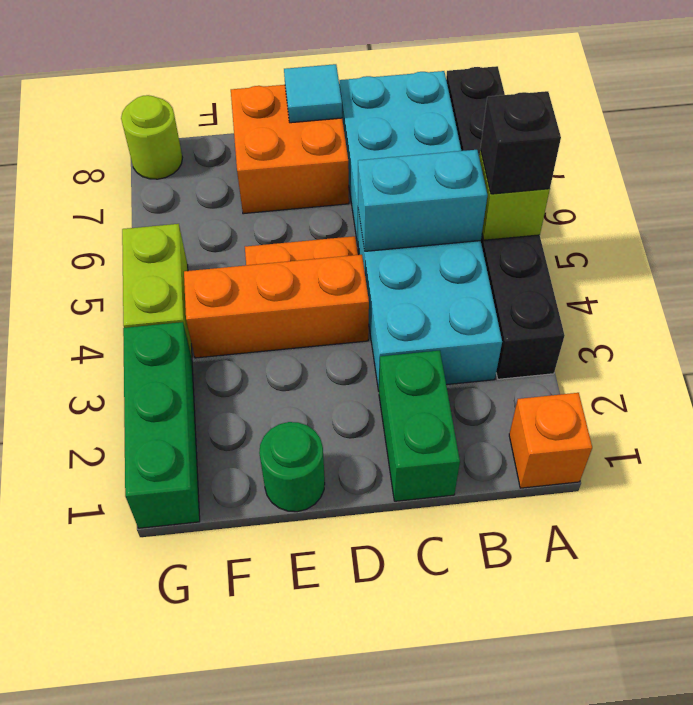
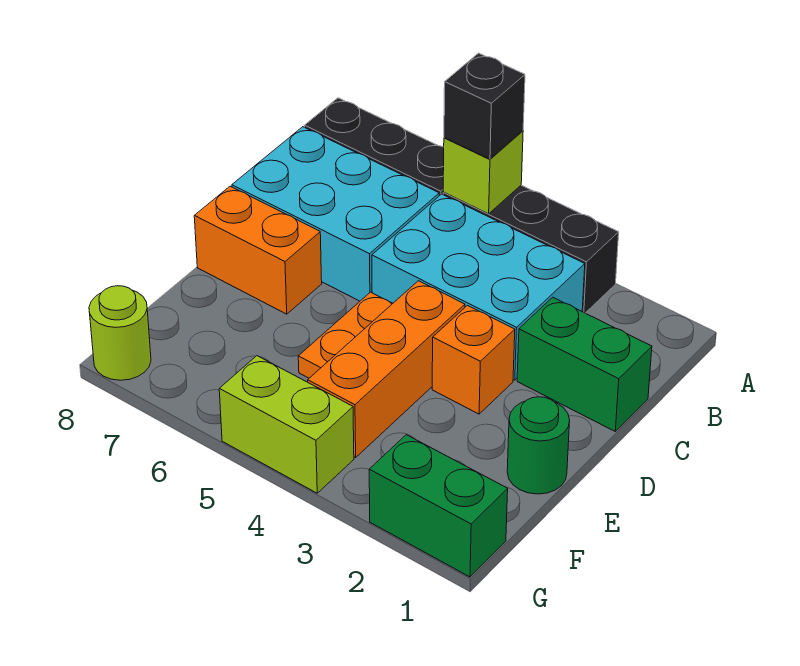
orange 1x1 brick [509,393,592,488] -> orange 1x1 brick moved to [432,306,515,414]
cyan 1x2 brick [358,150,487,251] -> none
orange 2x2 brick [231,85,349,214] -> orange 1x2 brick [194,186,322,314]
cyan 1x1 tile [284,64,342,123] -> none
green 1x3 brick [123,322,200,528] -> green 1x2 brick [369,435,508,577]

